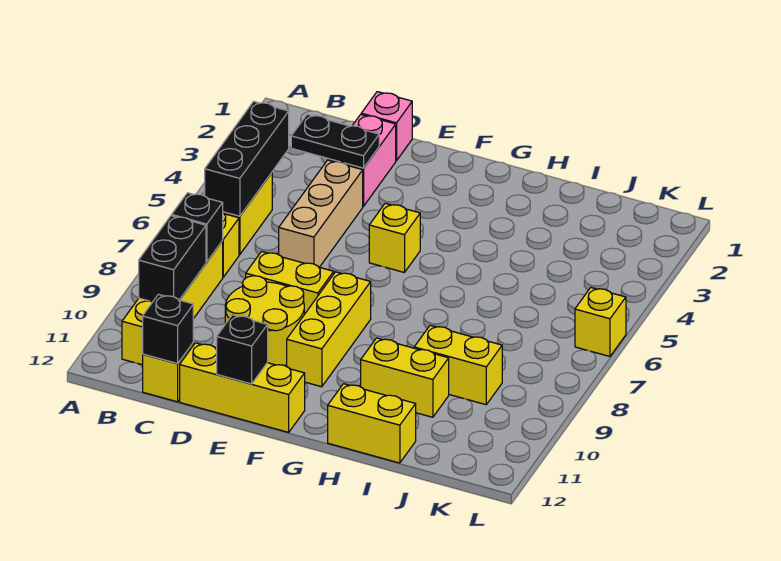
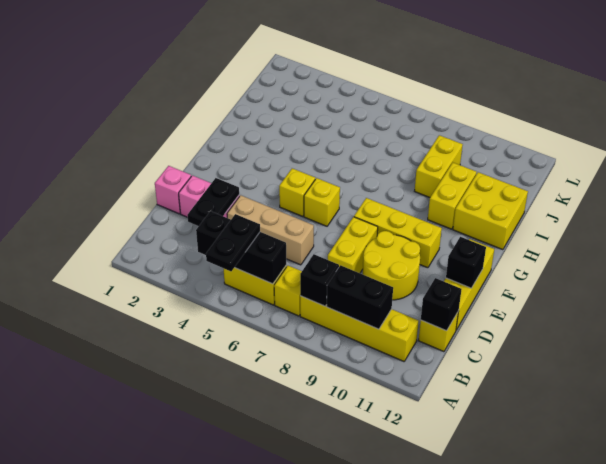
none -> black 1x2 plate [206,214,260,271]
yellow 1x2 brick [328,384,416,463] -> yellow 2x2 brick [453,172,528,250]
yellow 1x1 brick [575,288,626,357] -> yellow 1x1 brick moved to [304,178,340,226]

